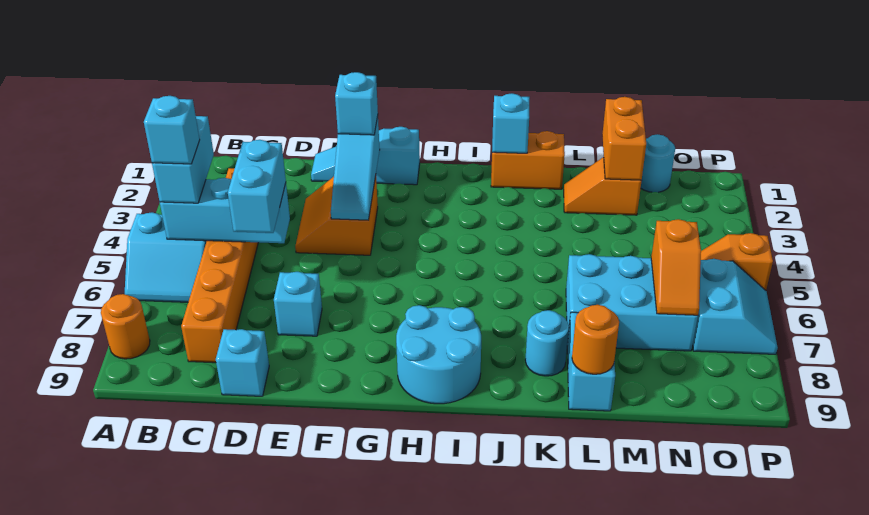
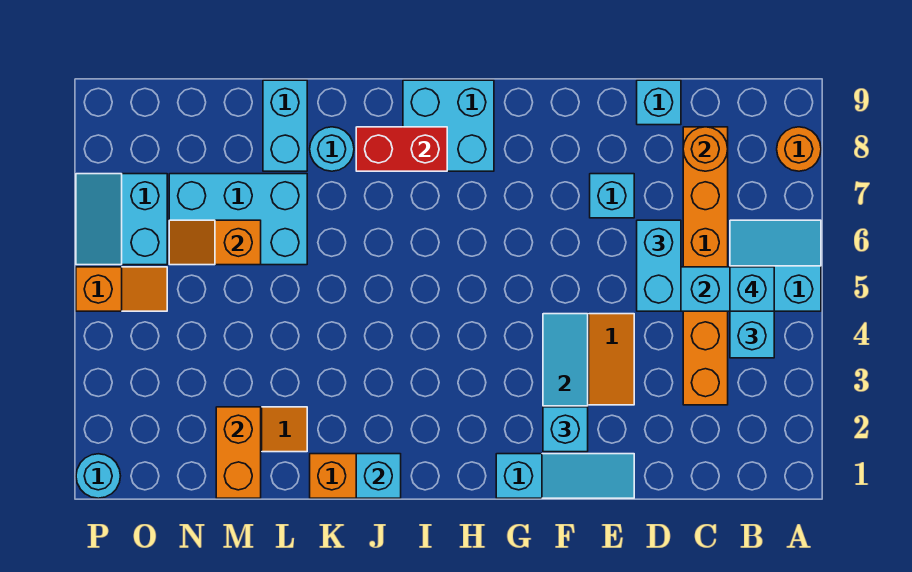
cyan 2x2 round brick [396,305,481,404] -> cyan 2x2 brick [403,80,494,171]
none -> red 1x2 brick [356,127,447,171]
orange 1x1 round brick [572,305,619,374] -> orange 1x1 round brick moved to [683,127,728,171]
cyan 1x1 round brick [641,134,675,192] -> cyan 1x1 round brick moved to [76,454,120,498]
orange 1x2 slope [651,219,701,315] -> orange 1x2 slope turned to [169,220,261,265]

